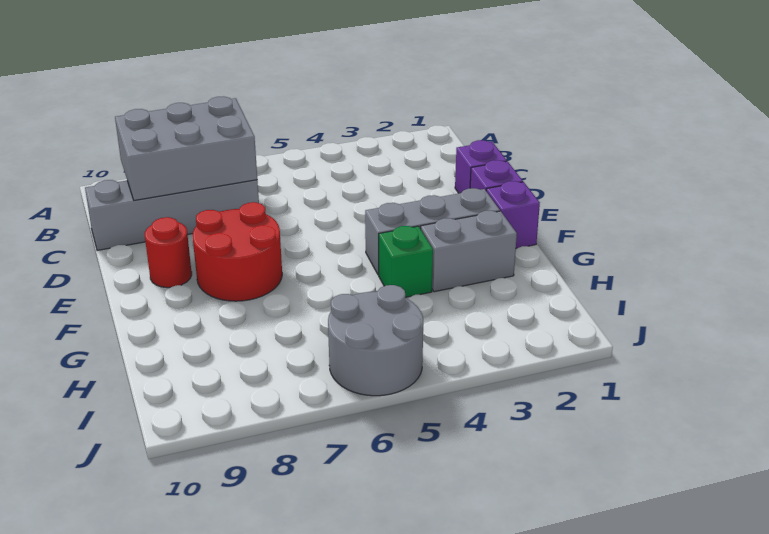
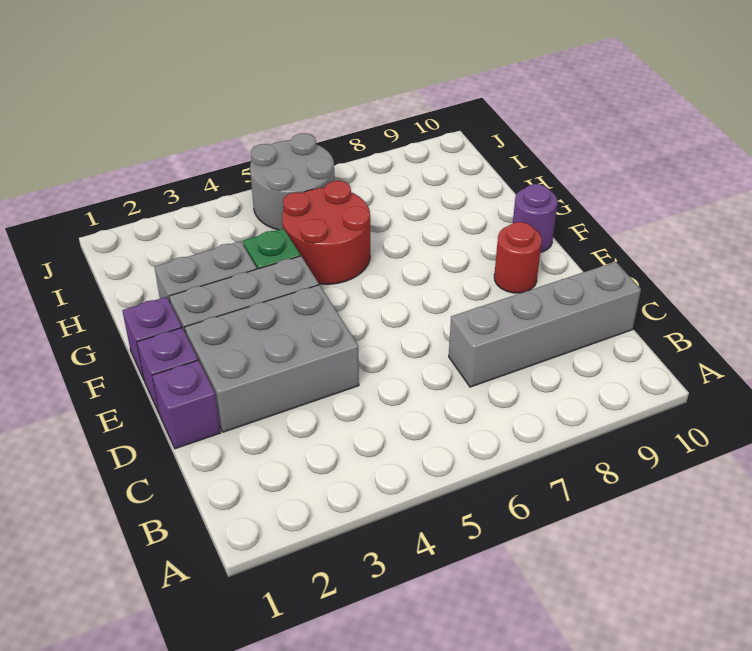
grey 2x3 brick [115,96,257,200] -> grey 2x3 brick moved to [185,285,359,432]
red 2x2 round brick [193,202,282,301] -> red 2x2 round brick moved to [282,181,370,284]
none -> purple 1x1 round brick [513,184,558,252]

